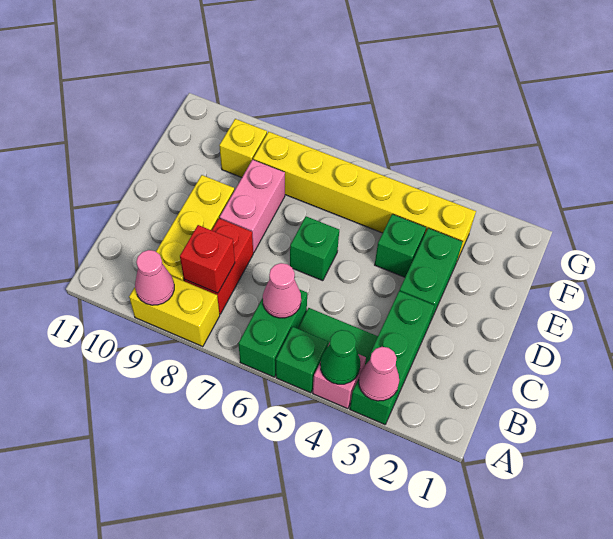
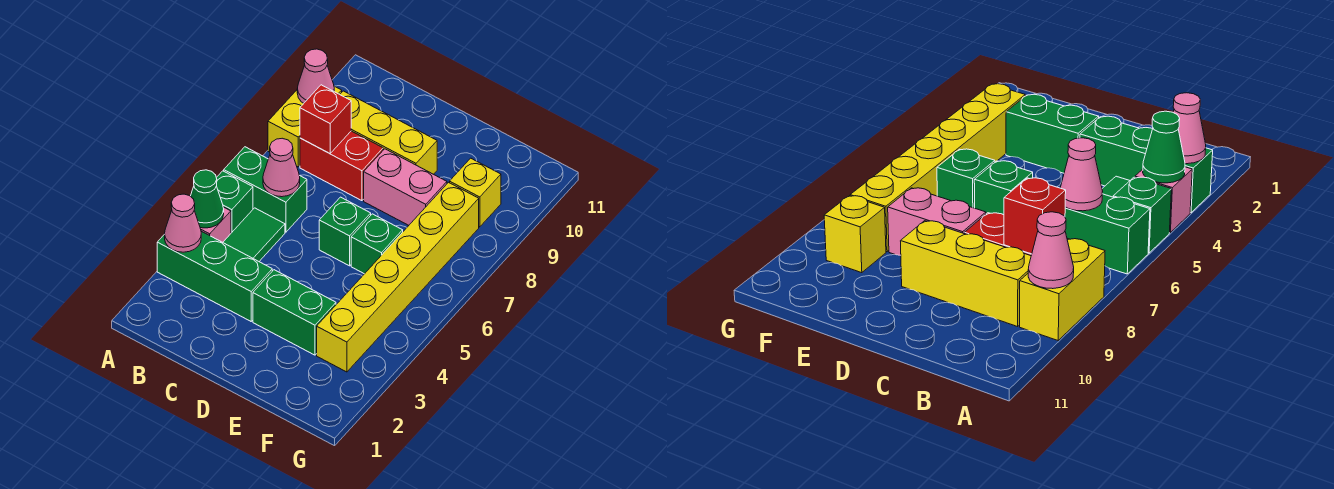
green 1x1 brick [375,214,426,277] -> green 1x1 brick moved to [351,214,403,274]

